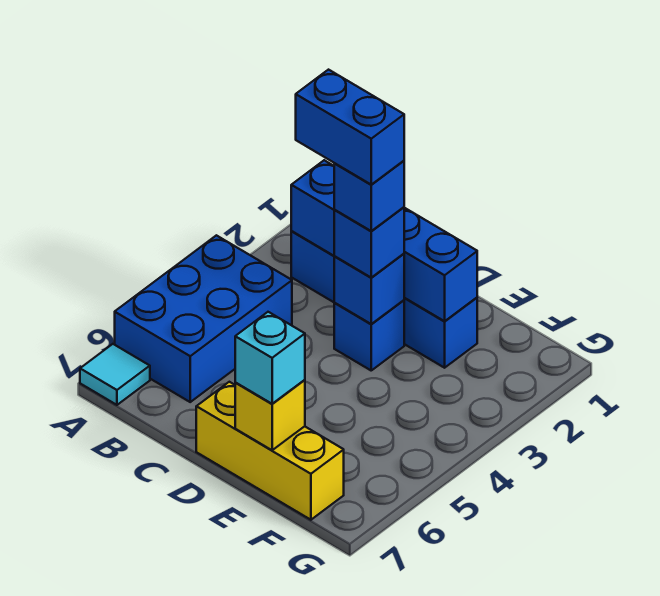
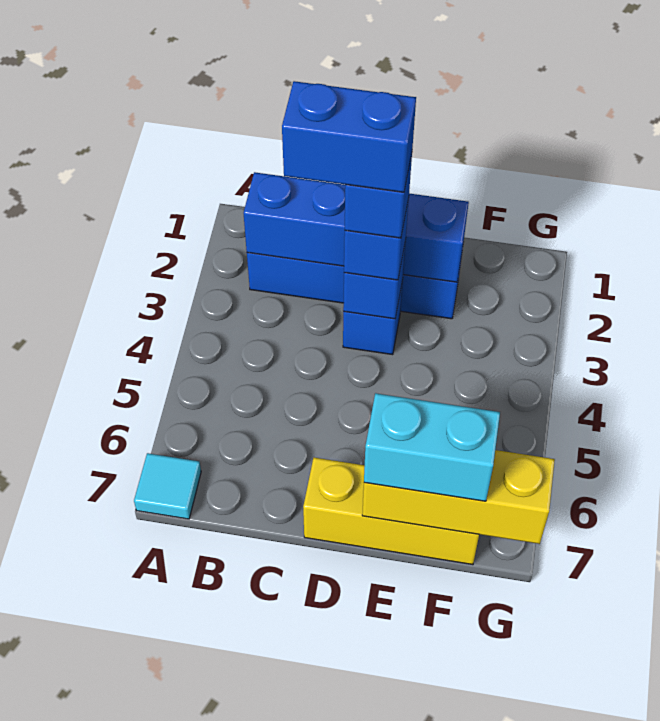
blue 2x3 brick [115,235,292,402] -> none
yellow 1x1 brick [235,380,305,450] -> yellow 1x3 brick [362,450,555,544]
cyan 1x1 brick [235,312,305,404] -> cyan 1x2 brick [364,393,500,501]

